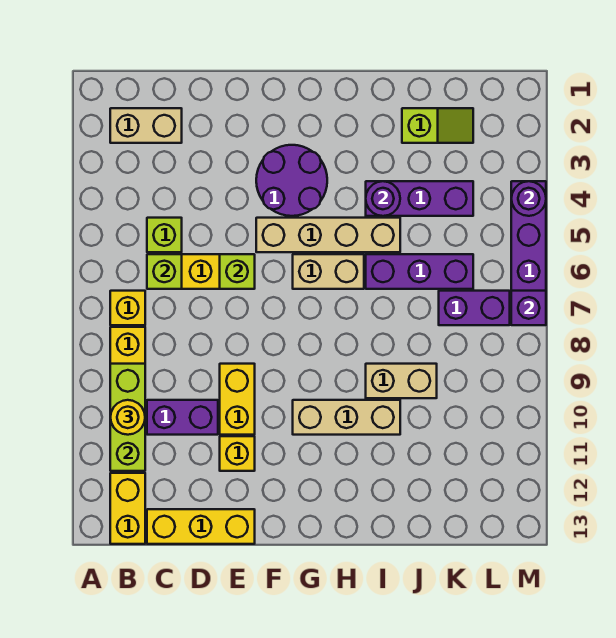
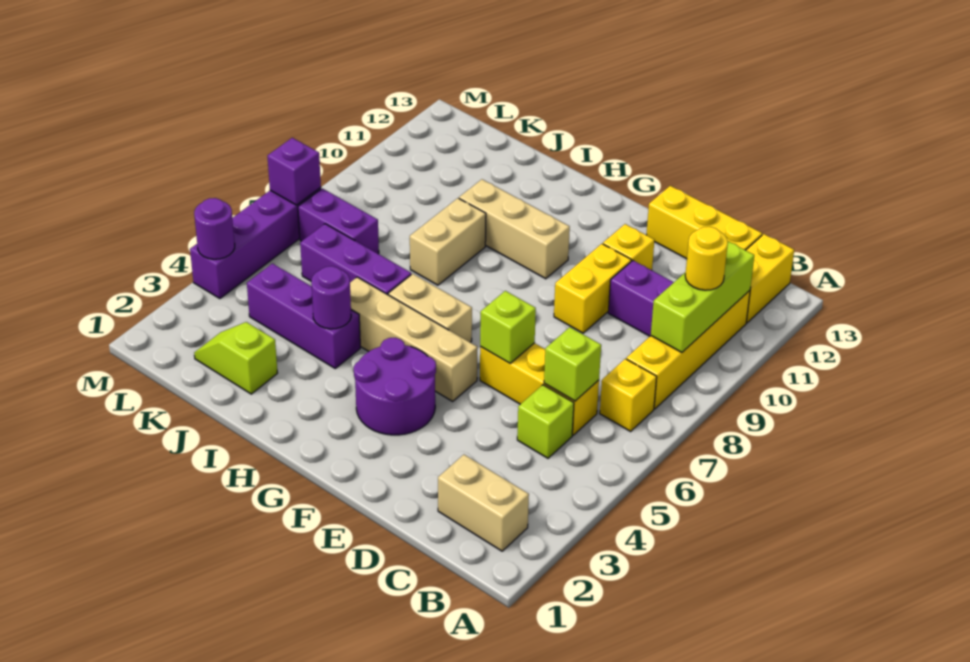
tan 1x2 brick [366,364,437,398] -> tan 1x2 brick turned to [410,198,486,285]

